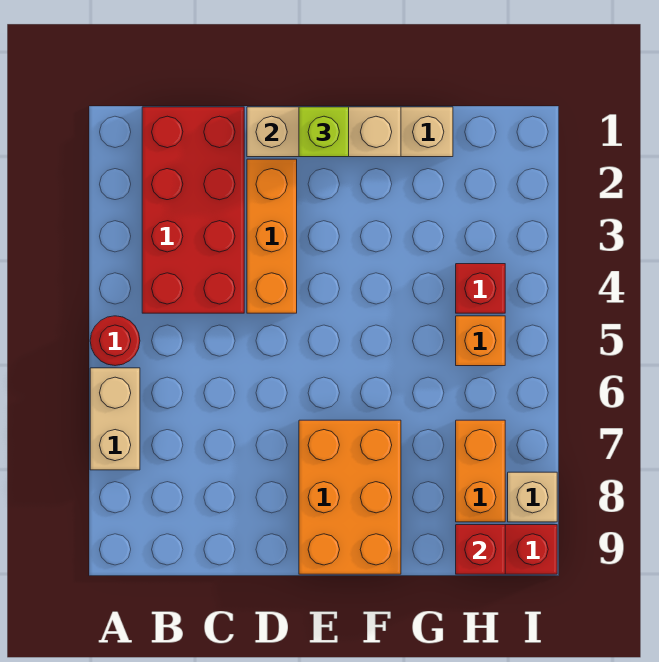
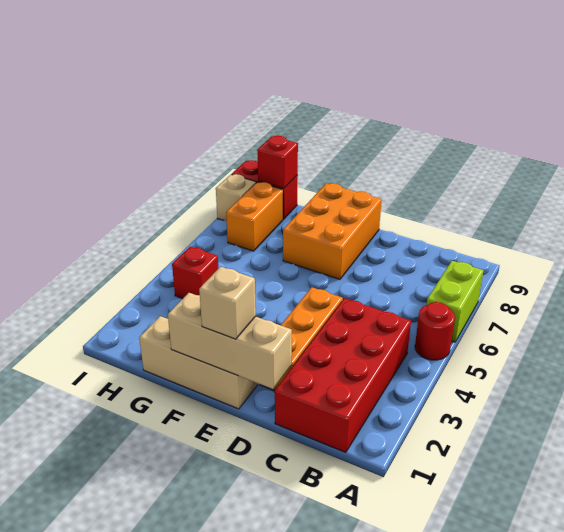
tan 1x2 brick [90,368,140,470] -> lime 1x2 brick [427,261,484,342]
lime 1x1 brick [299,107,349,157] -> tan 1x1 brick [199,267,256,339]
orange 1x1 brick [456,316,505,366] -> none

